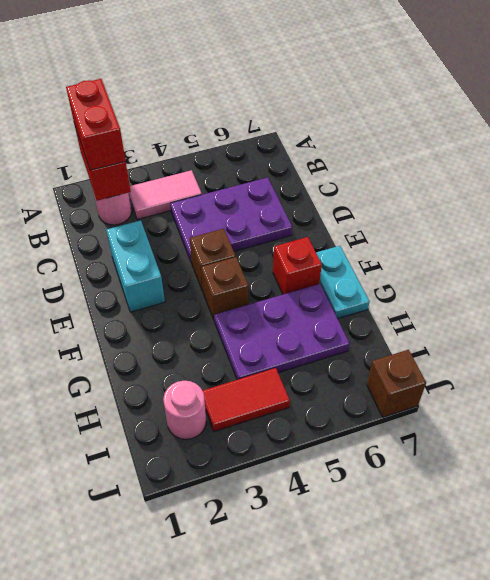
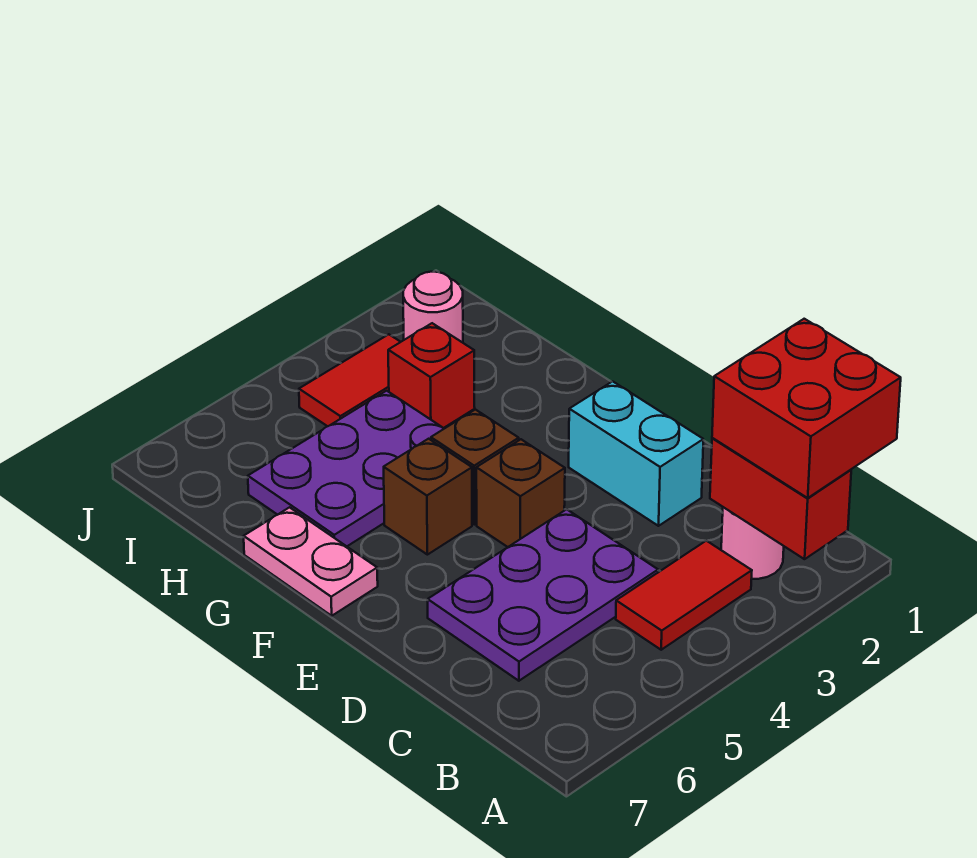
red 1x2 brick [66,79,126,170] -> red 2x2 brick [712,319,901,498]
pink 1x2 tile [129,170,202,220] -> red 1x2 tile [616,541,752,650]
red 1x1 brick [273,237,322,294] -> red 1x1 brick moved to [388,323,475,428]
cyan 1x2 plate [316,246,370,319] -> pink 1x2 plate [244,507,378,616]
brown 1x1 brick [367,350,426,417] -> brown 1x1 brick moved to [384,439,472,555]

